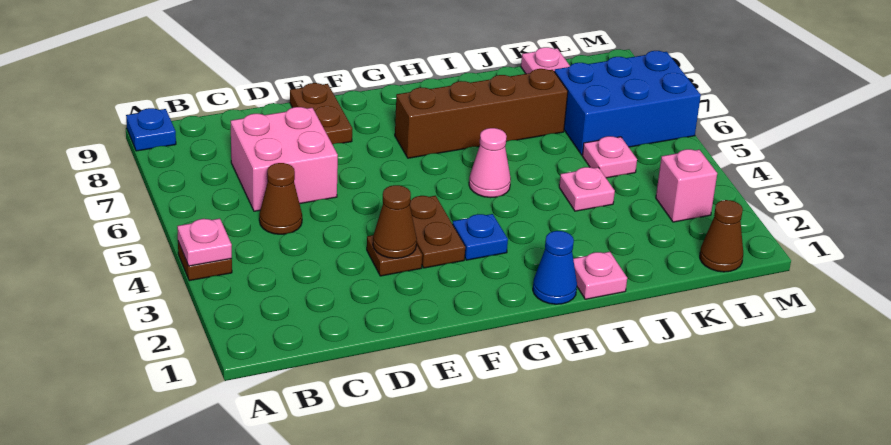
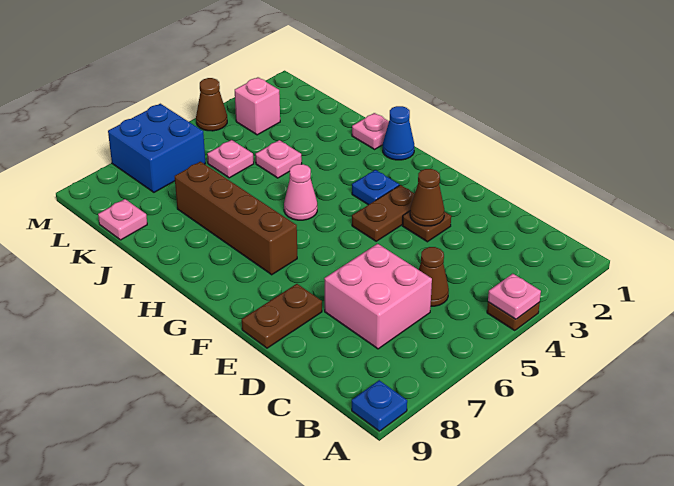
blue 2x3 brick [554,51,701,155] -> blue 2x2 brick [108,104,206,192]
brown 1x1 cone [700,200,743,272] -> brown 1x1 cone moved to [196,78,227,131]

